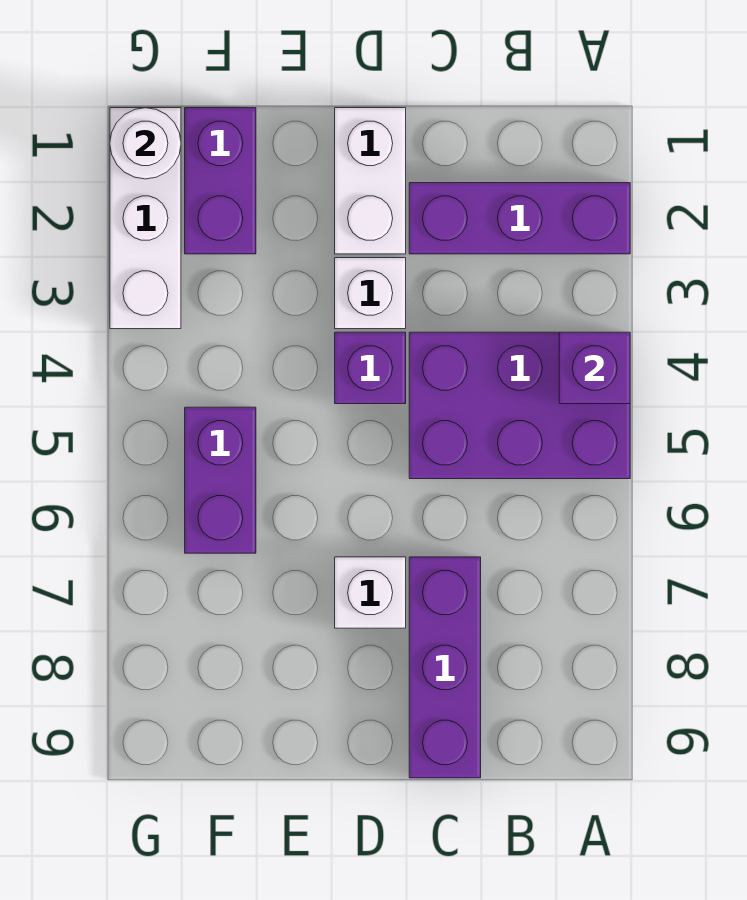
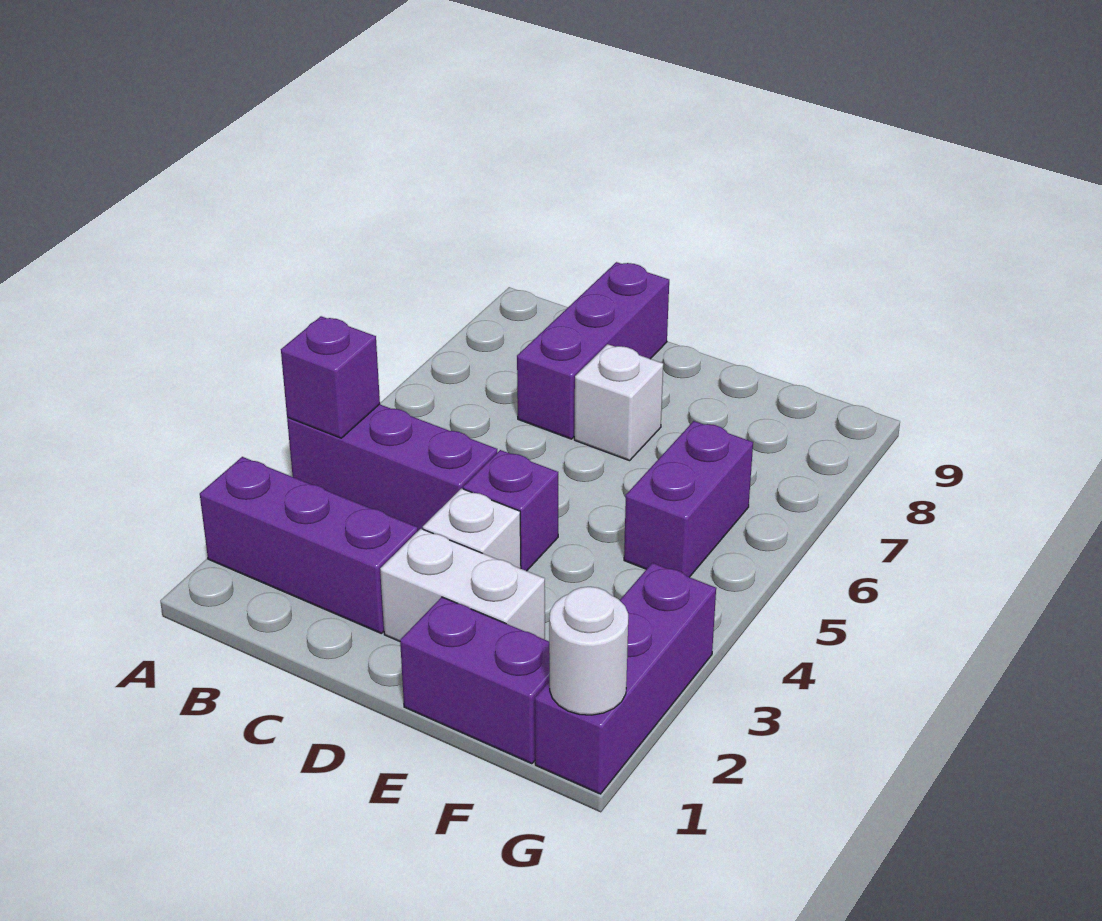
purple 2x3 brick [409,332,630,479] -> purple 1x3 brick [287,404,497,531]
white 1x2 brick [335,108,406,254] -> white 1x2 brick turned to [380,529,545,641]
purple 1x2 brick [185,108,256,254] -> purple 1x2 brick turned to [400,597,550,764]
white 1x3 brick [110,108,181,329] -> purple 1x3 brick [535,563,716,794]

